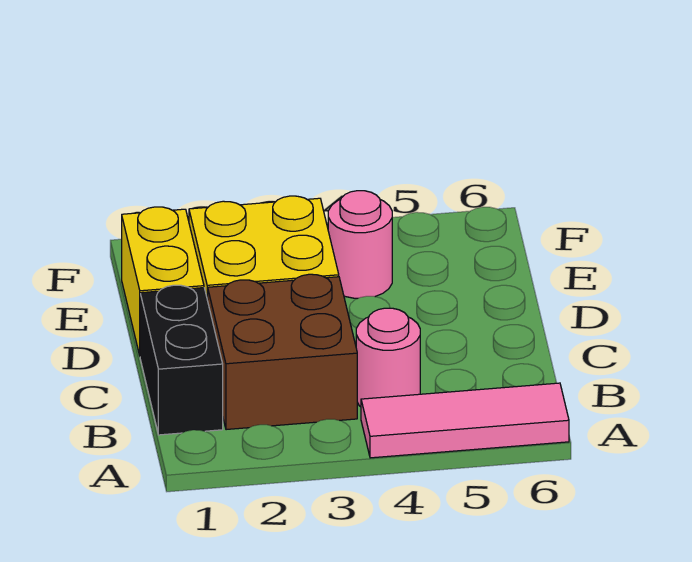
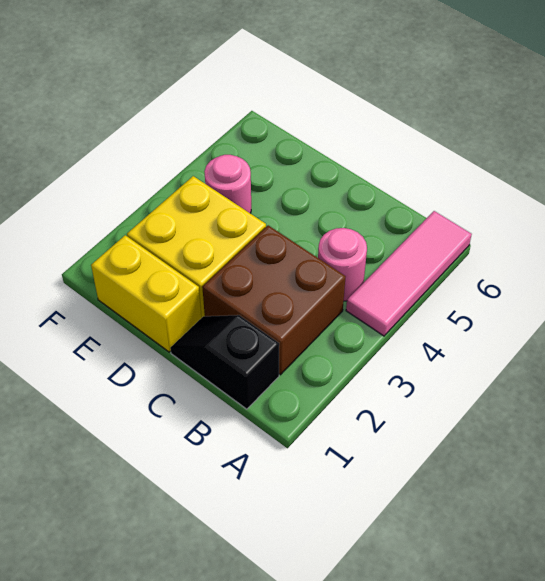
black 1x2 brick [140,285,223,435] -> black 1x2 slope [170,315,279,409]

